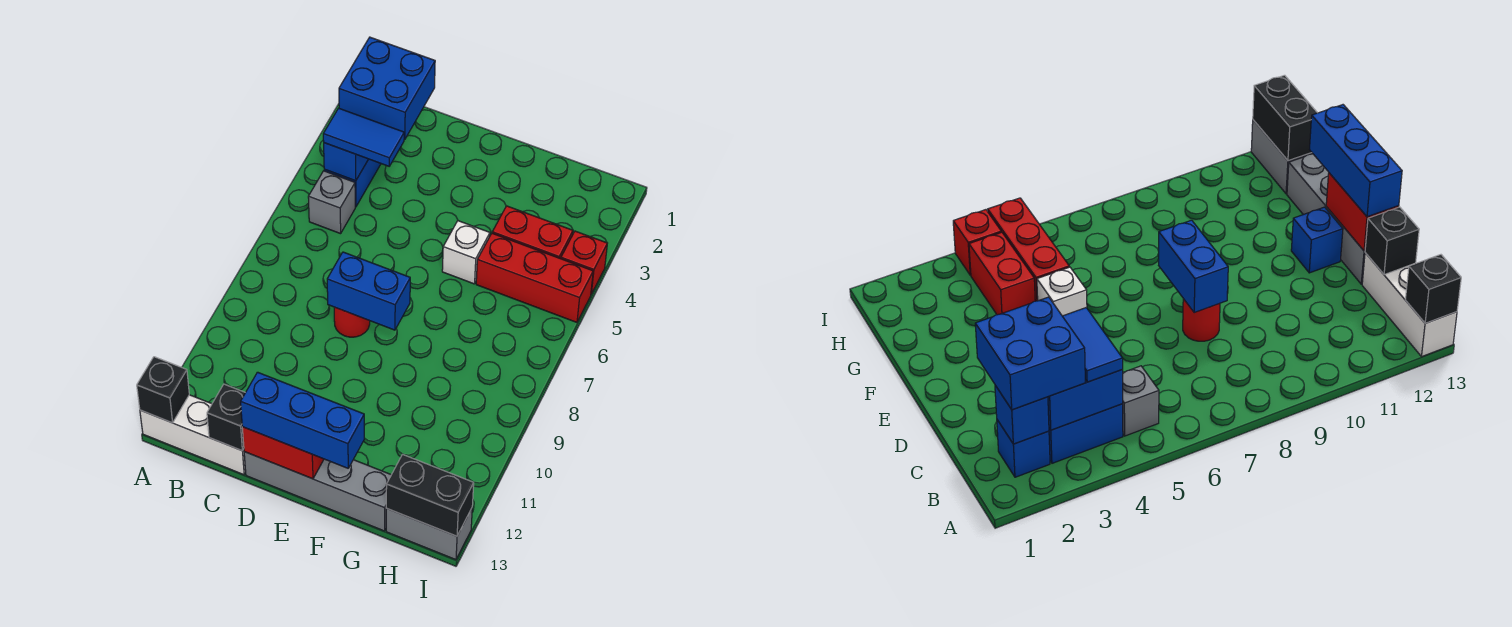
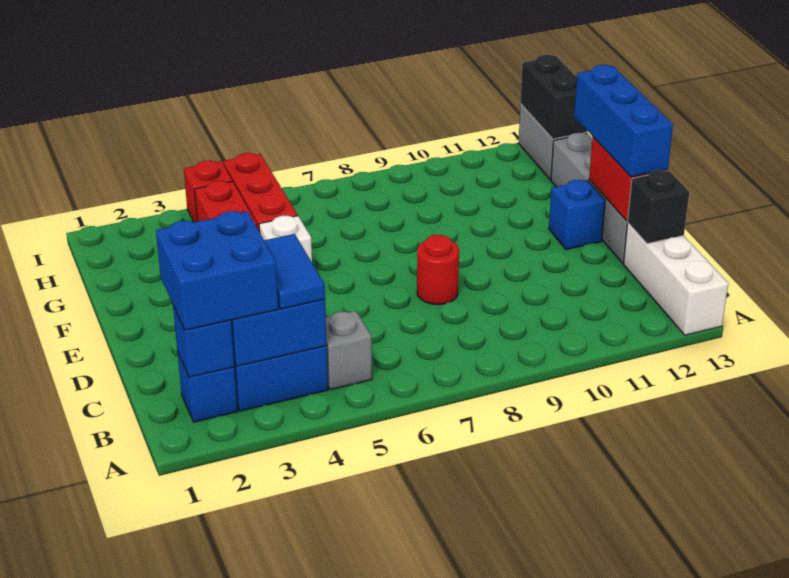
black 1x1 brick [137,357,189,423] -> none
blue 1x2 brick [327,252,410,330] -> none

